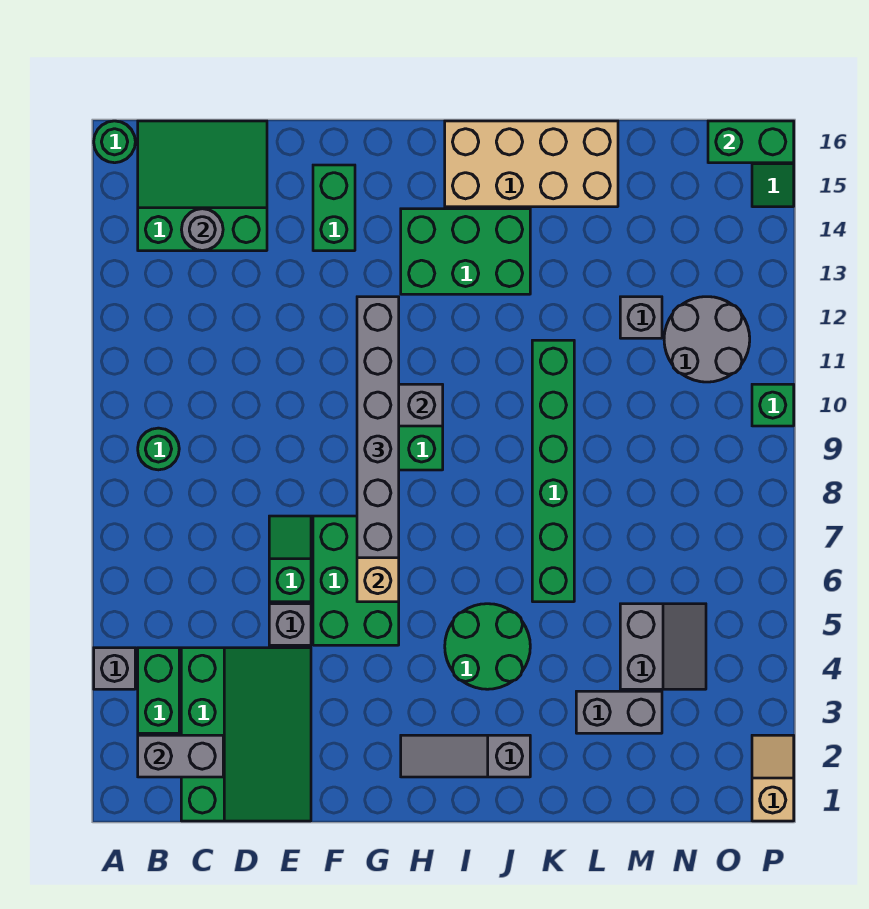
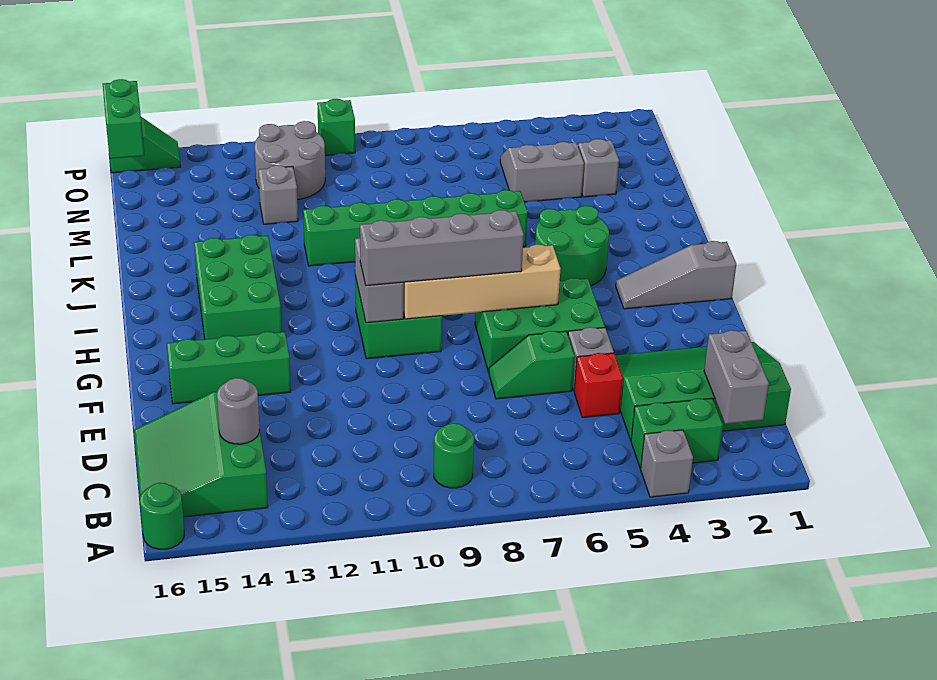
none -> red 1x1 brick [574,353,623,418]
green 1x2 brick [313,165,355,251] -> green 1x3 brick [167,332,291,404]
grey 1x6 brick [357,297,399,558] -> grey 1x4 brick [360,210,524,286]
grey 1x3 slope [401,735,530,777] -> grey 1x3 slope turned to [616,241,736,309]
tan 2x4 brick [445,121,618,207] -> none
grey 1x2 brick [576,691,662,733] -> grey 1x1 brick [578,139,619,197]
tan 1x2 slope [752,735,794,821] -> none

